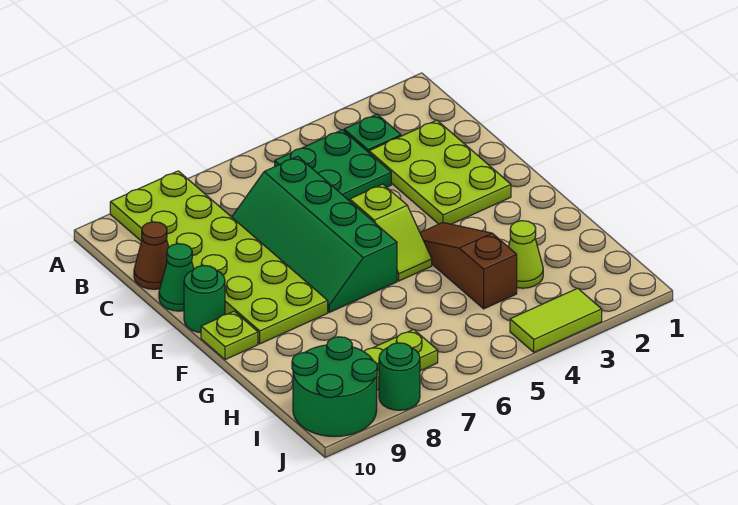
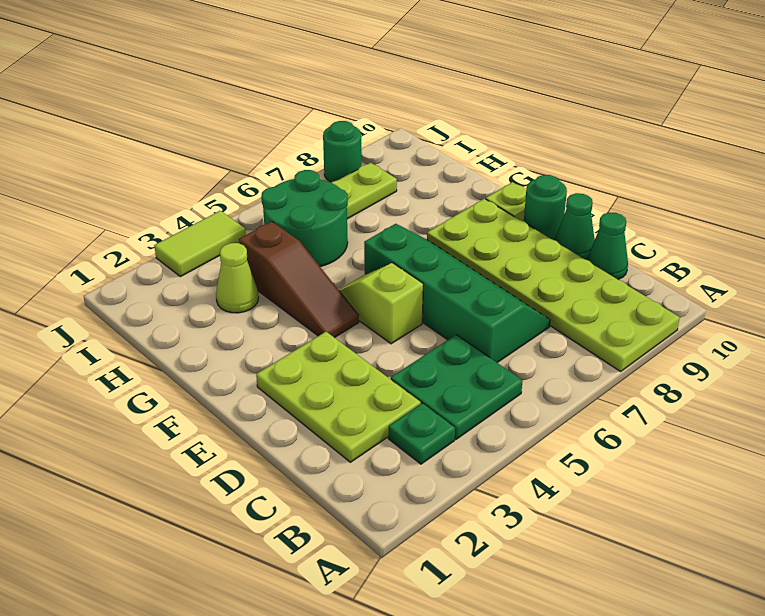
brown 1x1 cone [134,222,169,289] -> green 1x1 cone [587,213,628,280]
green 2x2 round brick [292,337,377,437] -> green 2x2 round brick moved to [261,170,348,267]

